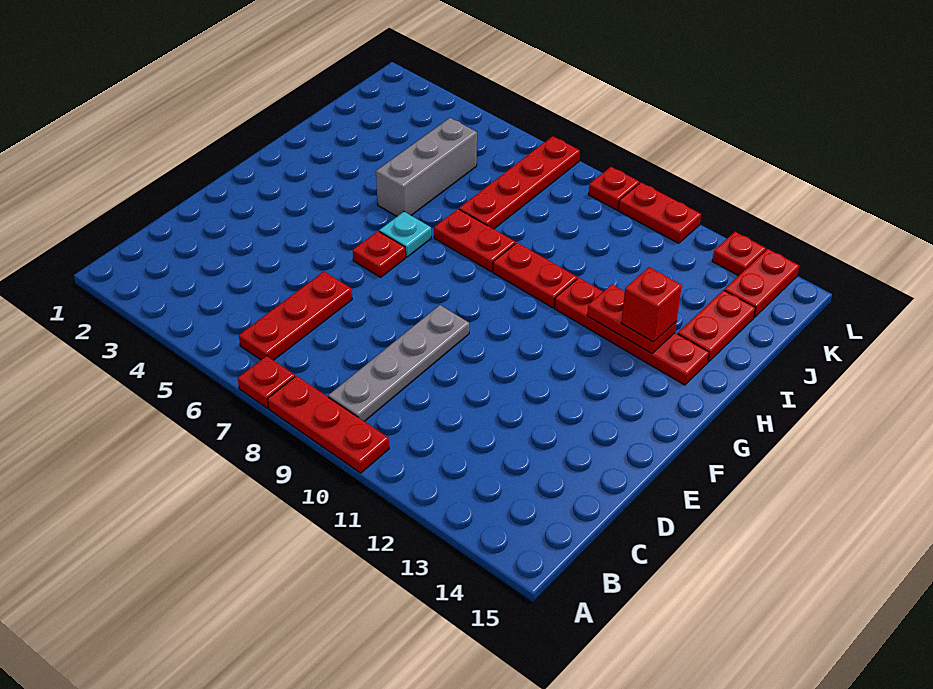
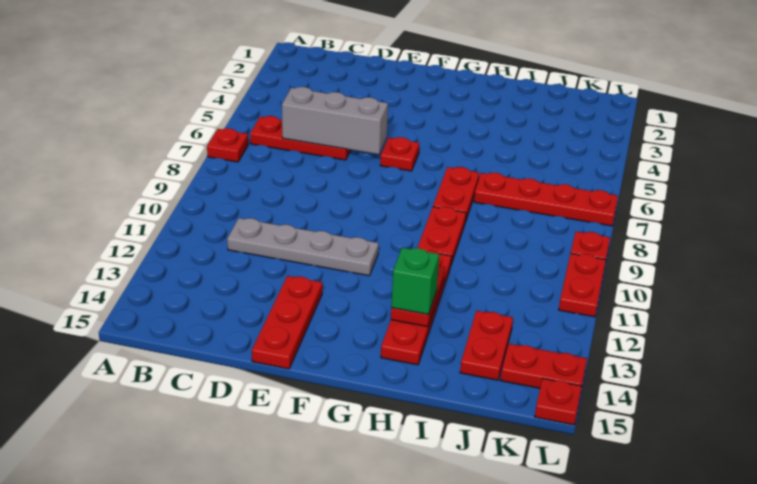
red 1x3 plate [268,376,389,473] -> red 1x3 plate moved to [252,276,323,369]
grey 1x4 plate [328,305,469,421] -> grey 1x4 plate moved to [227,218,379,276]
cyan 1x1 plate [379,212,431,257] -> none
grey 1x3 brick [376,118,477,216] -> grey 1x3 brick moved to [282,87,388,154]
red 1x1 brick [621,267,682,342] -> green 1x1 brick [391,248,439,315]
red 1x2 plate [678,290,755,362] -> red 1x2 plate turned to [460,311,513,380]
red 1x1 plate [712,232,766,276] -> red 1x1 plate moved to [535,379,582,425]

